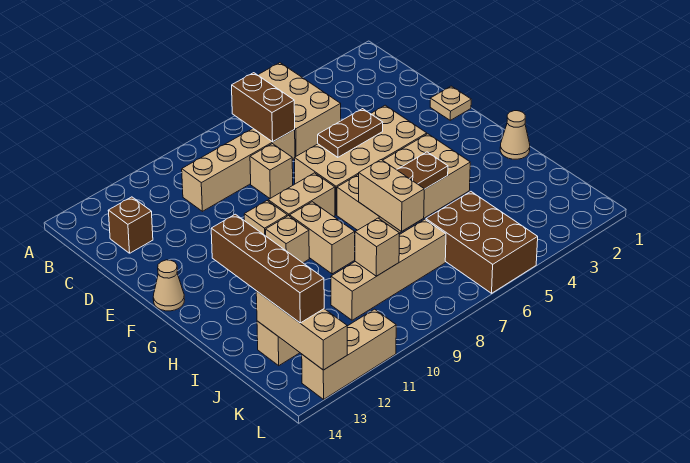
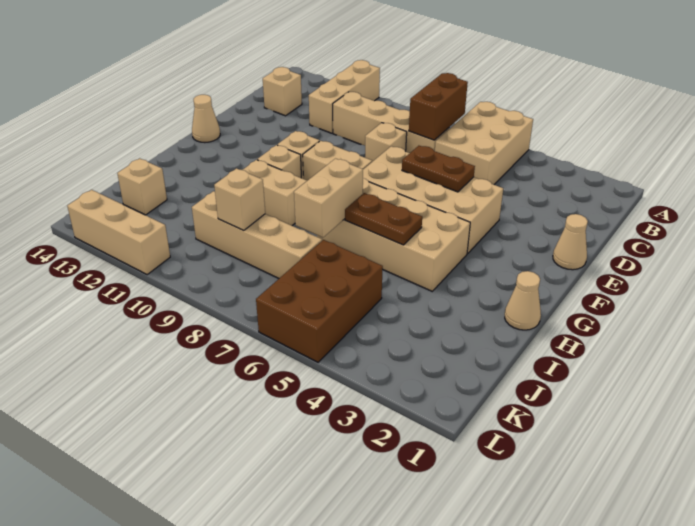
brown 1x1 brick [108,197,153,253] -> tan 1x1 brick [263,67,302,116]
tan 1x1 plate [430,86,471,120] -> tan 1x1 cone [553,214,588,270]
tan 1x2 brick [290,202,355,274] -> tan 1x2 brick turned to [243,160,307,226]
brown 1x4 brick [211,214,324,323] -> none
tan 1x3 brick [256,291,347,370] -> tan 1x3 brick moved to [309,60,380,133]

